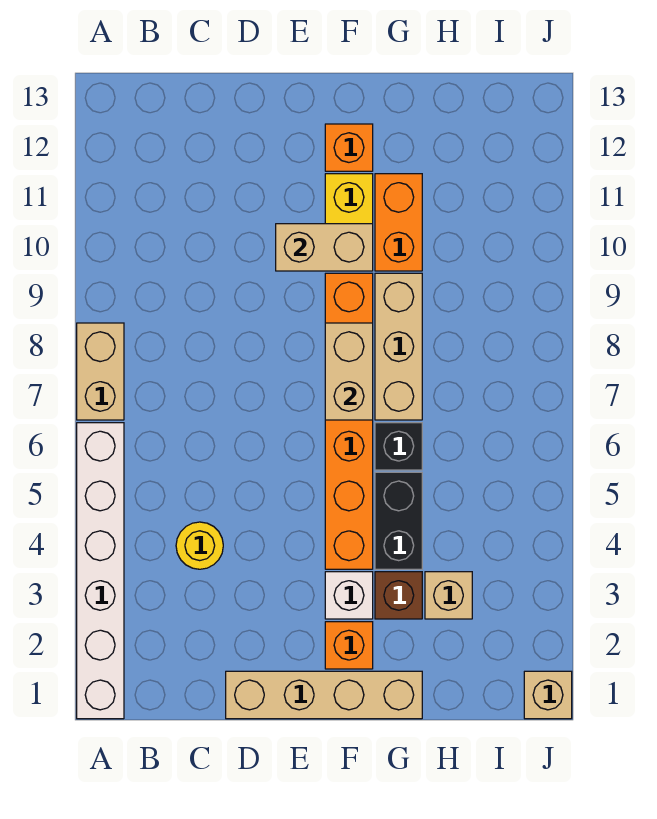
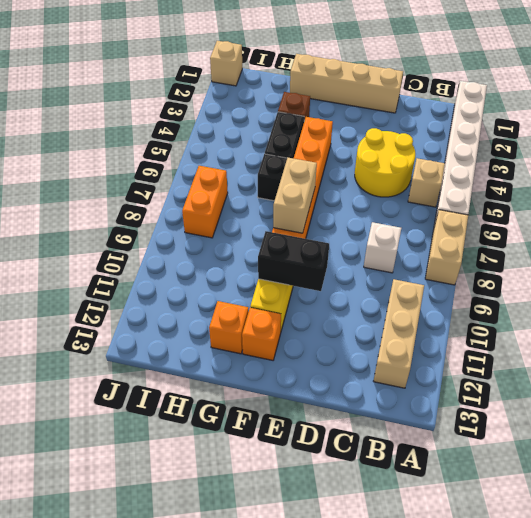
yellow 1x1 round brick [176,522,223,569] -> yellow 2x2 round brick [355,128,415,197]
tan 1x2 brick [276,224,373,271] -> black 1x2 brick [258,231,329,291]
orange 1x1 brick [325,622,373,669] -> orange 1x1 brick moved to [209,301,248,354]
white 1x1 brick [325,572,373,619] -> white 1x1 brick moved to [364,222,401,273]
tan 1x3 brick [375,273,422,420] -> tan 1x3 brick moved to [374,279,424,388]
orange 1x2 brick [375,174,422,271] -> orange 1x2 brick moved to [182,166,228,238]
tan 1x1 brick [425,572,472,619] -> tan 1x1 brick moved to [408,158,445,207]

